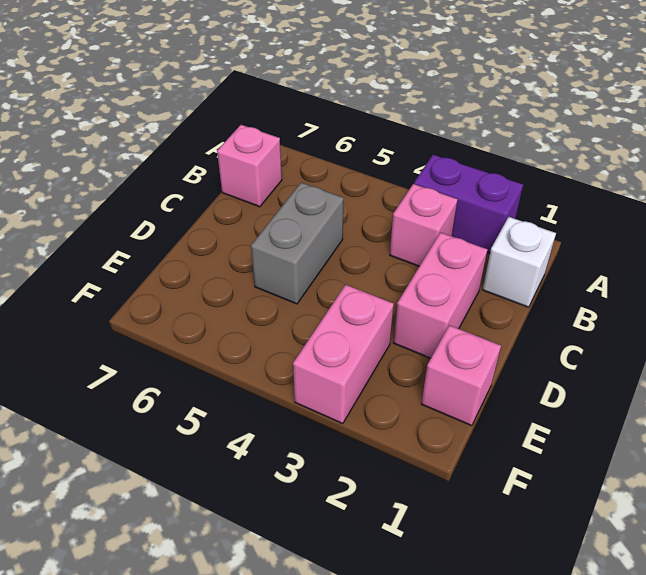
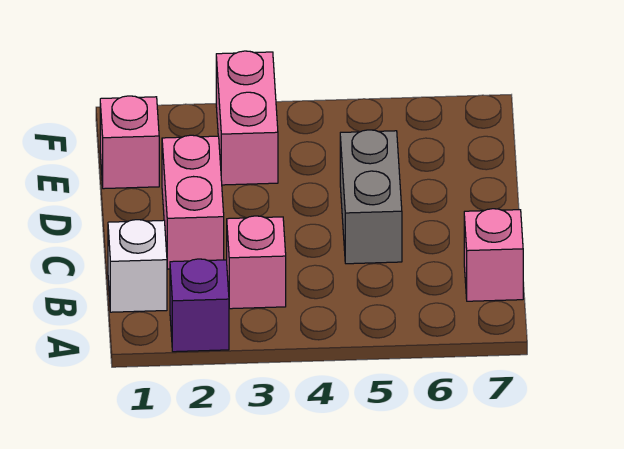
purple 1x2 brick [414,155,523,253] -> purple 1x1 brick [170,259,229,352]

